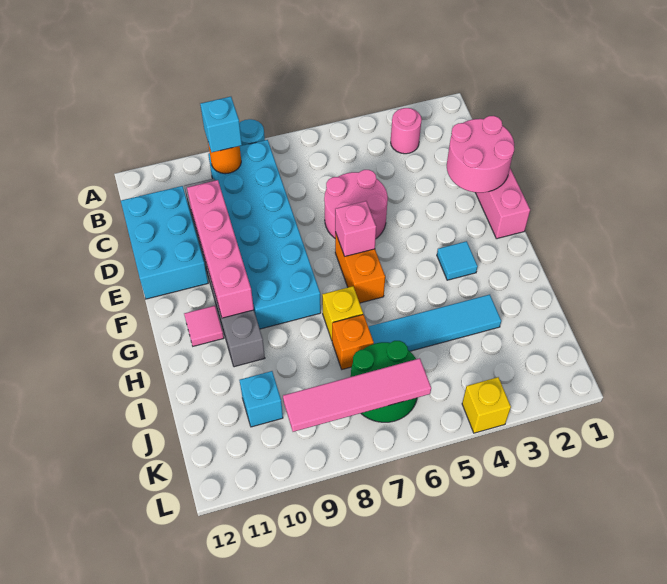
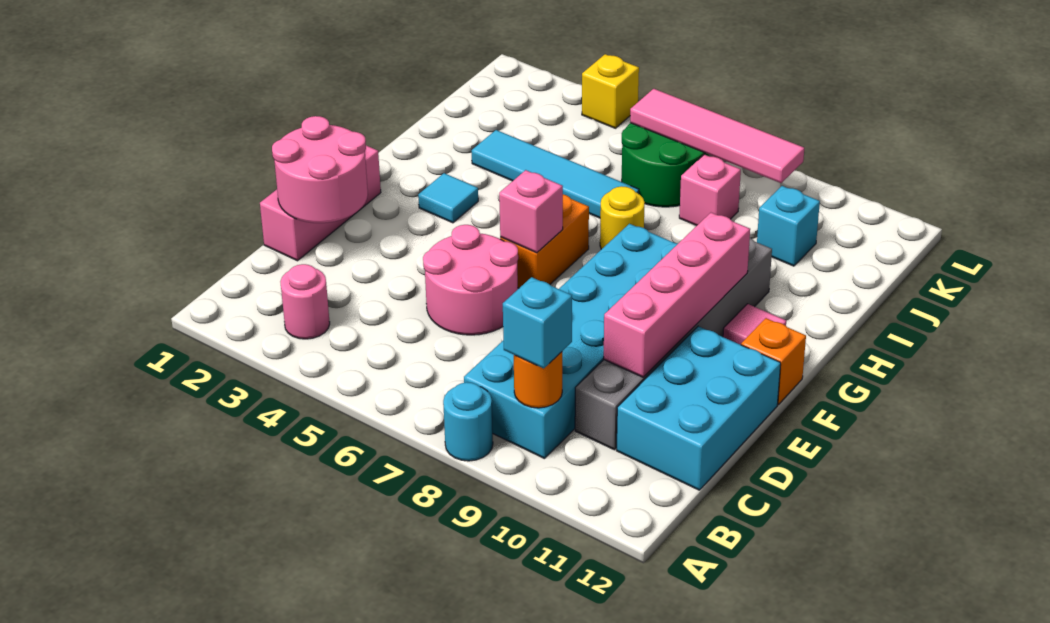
yellow 1x1 brick [322,286,363,340] -> yellow 1x1 round brick [600,186,645,249]
orange 1x1 brick [332,315,374,369] -> orange 1x1 brick moved to [741,318,806,405]
none -> pink 1x1 brick [679,155,741,226]

